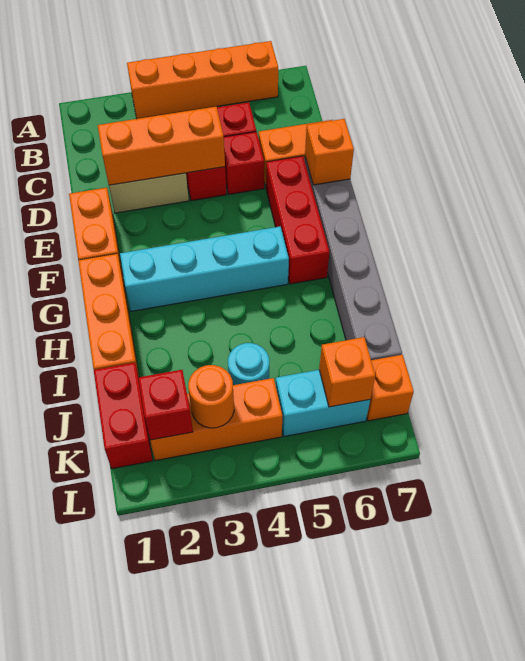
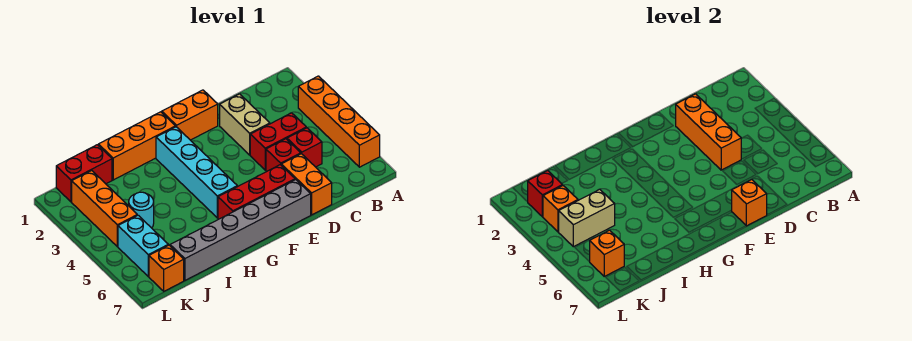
none -> tan 1x2 brick [558,189,615,247]
orange 1x1 round brick [188,365,234,428] -> orange 1x1 brick [543,186,578,232]

